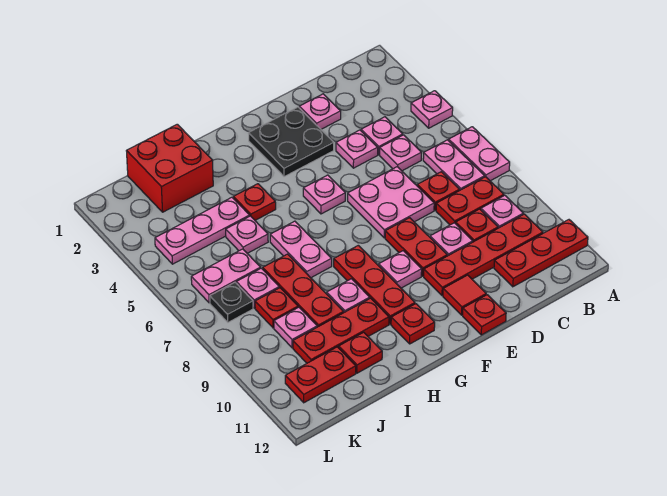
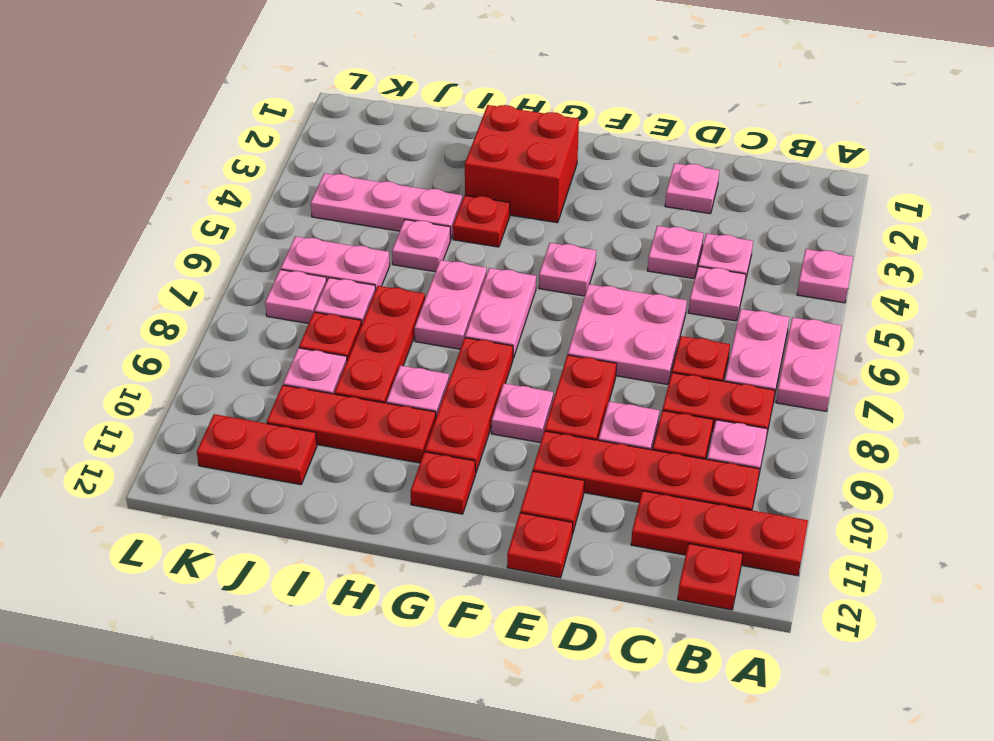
black 2x2 plate [249,107,334,177] -> none
none -> pink 1x2 plate [465,268,536,358]
red 2x2 brick [127,124,213,212] -> red 2x2 brick moved to [465,105,579,223]
red 1x1 plate [339,332,382,373] -> red 1x1 plate moved to [678,544,743,610]
black 1x1 plate [210,283,253,322] -> pink 1x1 plate [265,270,327,324]

